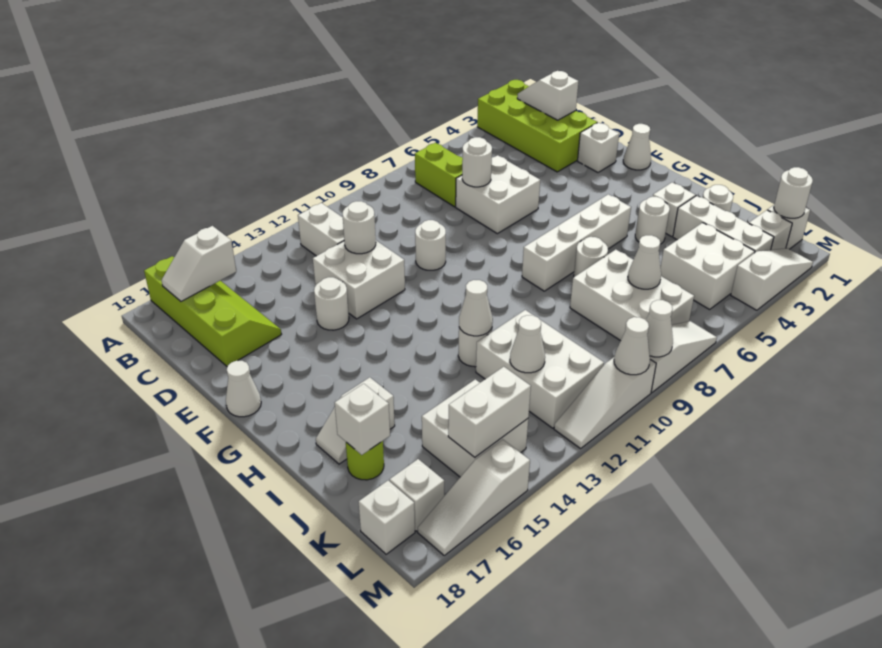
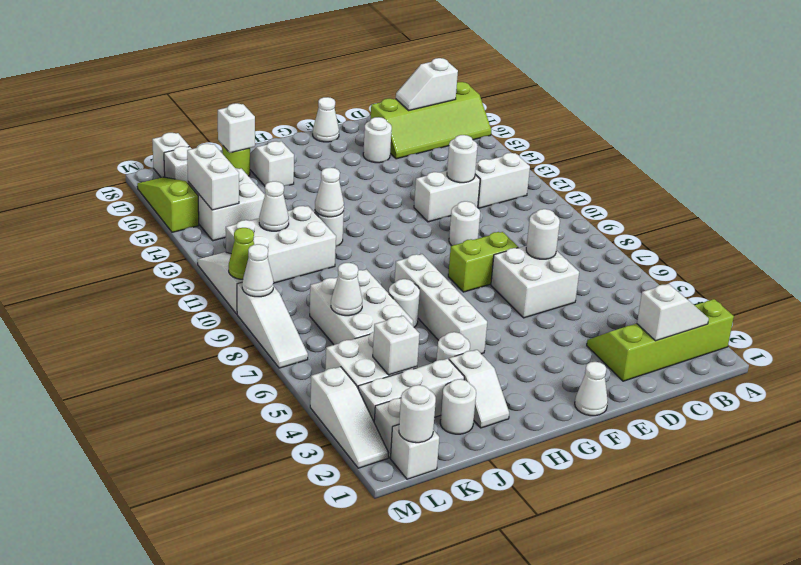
lime 2x4 brick [477,80,597,172] -> lime 2x4 slope [587,299,734,381]
lime 1x2 brick [415,143,463,207] -> lime 1x2 brick moved to [448,232,518,292]
white 1x2 slope [162,226,236,301] -> white 1x2 slope turned to [396,58,458,110]
white 2x2 brick [313,241,405,319] -> white 1x2 brick [414,171,480,222]
white 1x1 brick [578,123,619,172] -> white 1x1 brick moved to [373,316,419,375]
white 1x1 round brick [314,277,349,330] -> white 1x1 round brick moved to [363,117,392,163]
white 2x3 brick [570,250,694,341] -> white 2x3 brick turned to [310,269,413,345]
white 1x1 cone [614,317,650,375] -> lime 1x1 cone [229,228,254,279]
white 1x3 slope [418,439,530,555] -> lime 1x3 slope [137,177,199,232]

